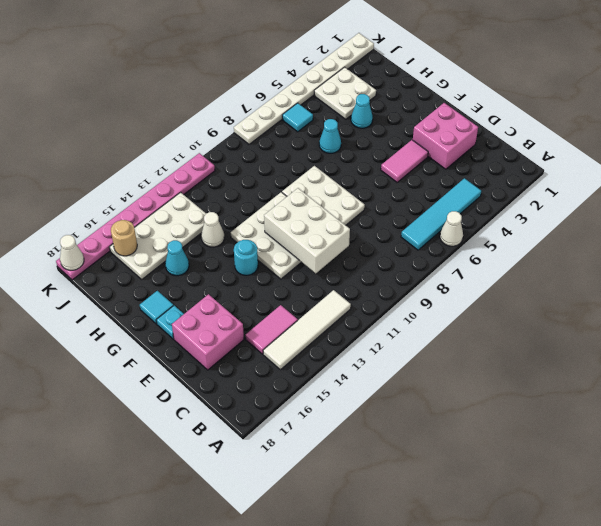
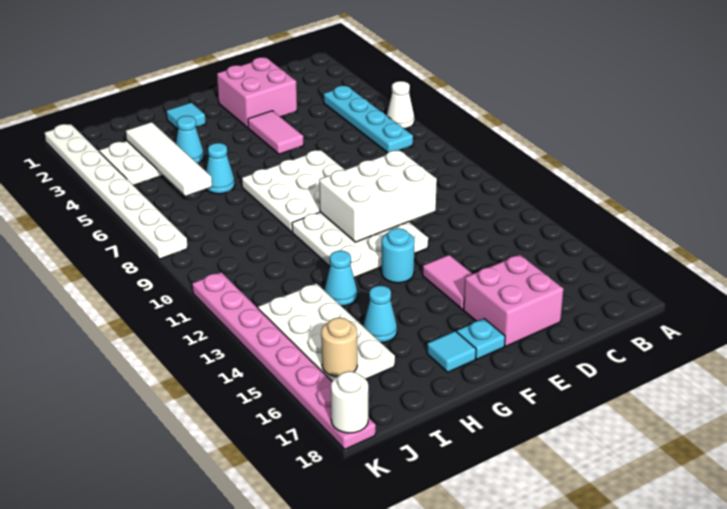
cyan 1x4 tile [401,178,481,250] -> cyan 1x4 plate [324,86,413,153]
white 1x4 tile [263,290,351,370] -> white 1x4 tile moved to [126,122,212,196]
pink 1x2 tile [245,305,298,354] -> pink 1x2 tile moved to [423,255,472,310]
white 2x3 plate [282,166,365,225] -> white 3x3 plate [242,150,345,232]
white 1x1 cone [201,212,224,247] -> cyan 1x1 cone [324,251,357,306]
cyan 1x1 tile [282,103,313,132] -> cyan 1x1 tile moved to [166,103,206,130]
white 1x1 cone [60,235,84,270] -> white 1x1 round brick [331,371,368,433]

